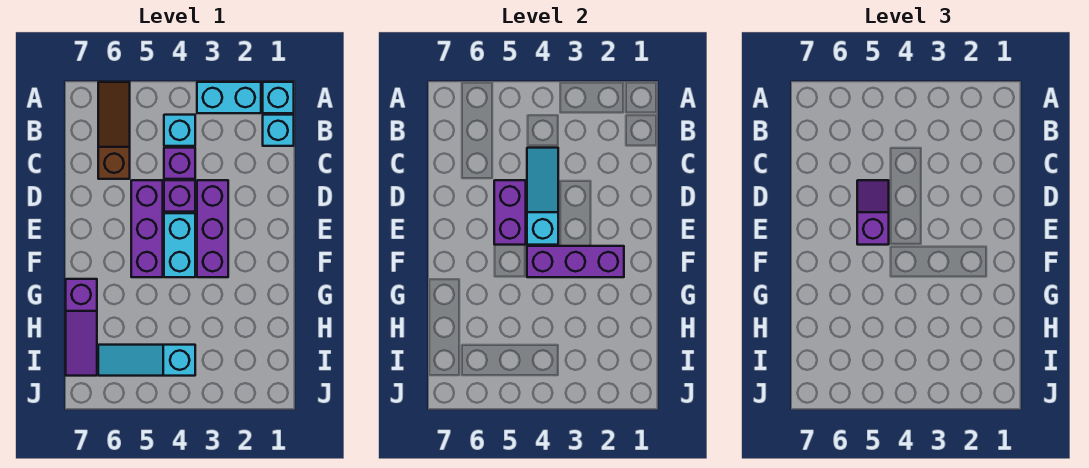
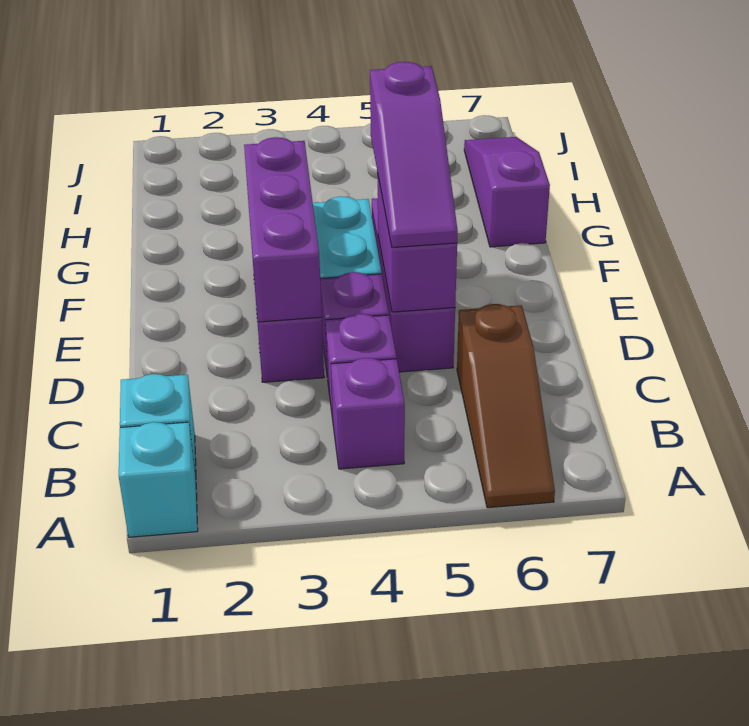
cyan 1x2 brick [197,82,261,113] -> none
cyan 1x1 brick [164,115,195,146] -> purple 1x1 brick [331,358,405,469]
cyan 1x3 slope [527,148,558,245] -> none
purple 1x2 slope [857,180,889,245] -> purple 1x3 slope [370,62,458,248]
purple 1x3 brick [527,246,624,277] -> purple 1x3 brick turned to [244,137,322,322]
cyan 1x3 slope [98,345,195,376] -> none

